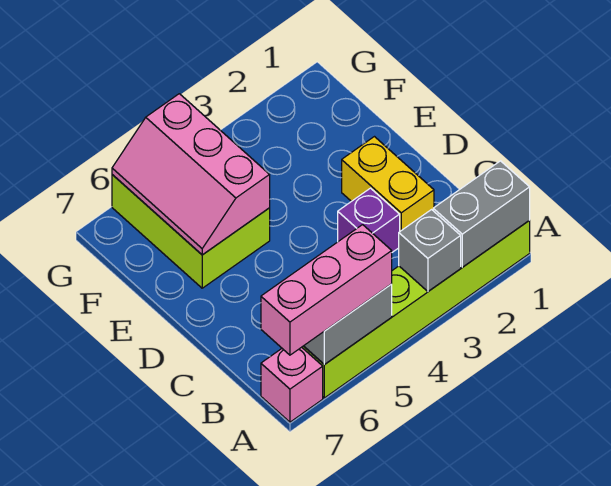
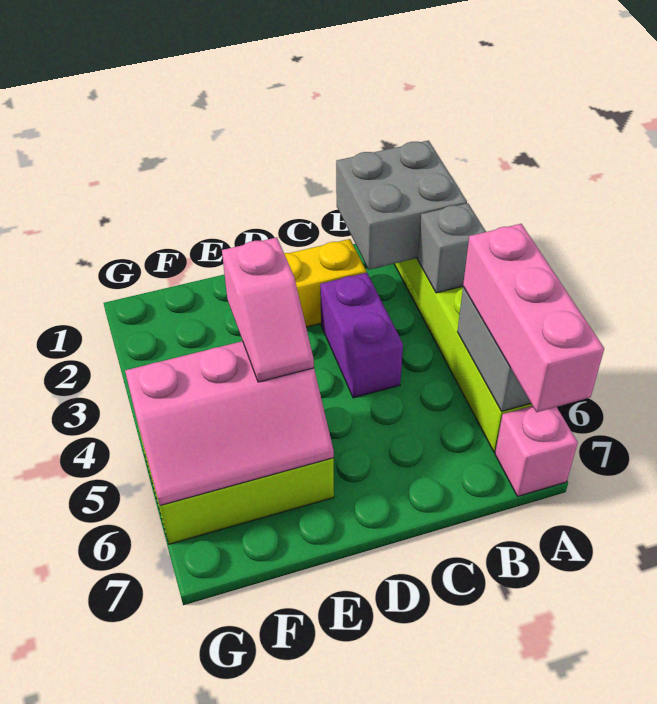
grey 1x2 brick [433,161,530,267] -> grey 2x2 brick [336,141,467,270]
purple 1x1 brick [338,188,400,252] -> purple 1x2 brick [320,272,403,398]
none -> pink 1x2 slope [222,237,314,382]

